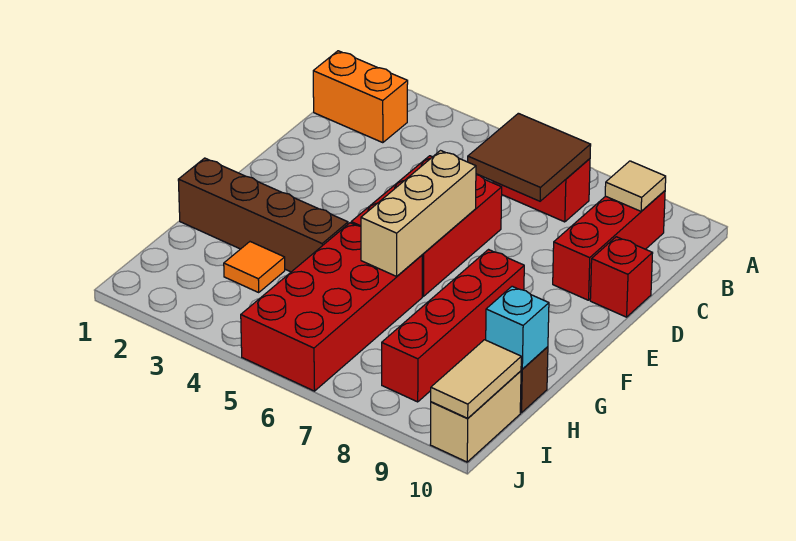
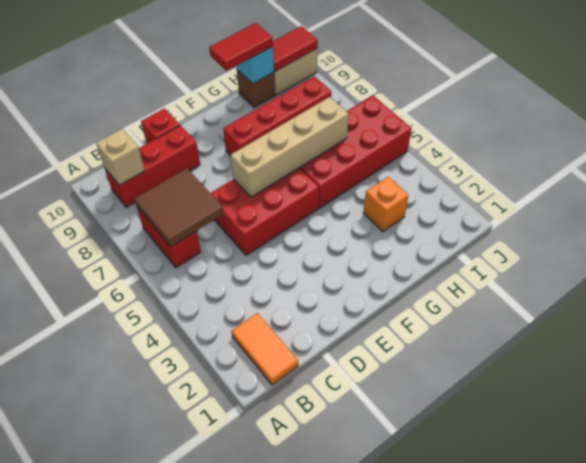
orange 1x2 brick [313,51,408,143] -> orange 1x2 tile [231,313,298,385]
tan 1x1 tile [605,161,666,211] -> tan 1x1 brick [96,129,145,185]
tan 1x3 brick [361,151,476,276] -> tan 1x4 brick [231,97,349,197]
brown 1x4 brick [178,158,348,272] -> none
none -> red 1x2 tile [209,23,273,71]
orange 1x1 tile [224,242,285,292] -> orange 1x1 brick [363,177,409,231]
tan 1x2 tile [431,340,521,418] -> red 1x2 tile [273,26,318,71]

